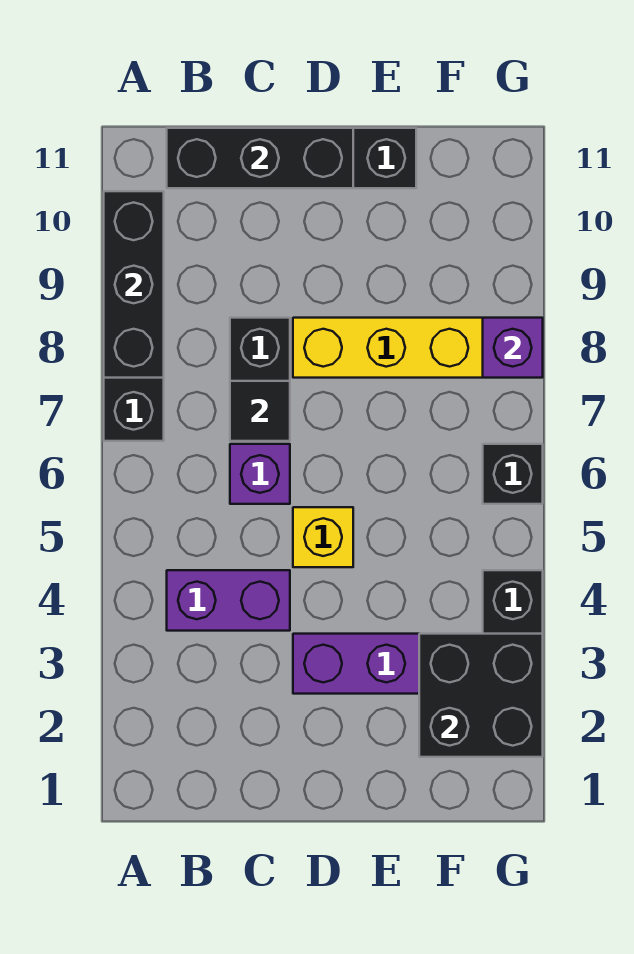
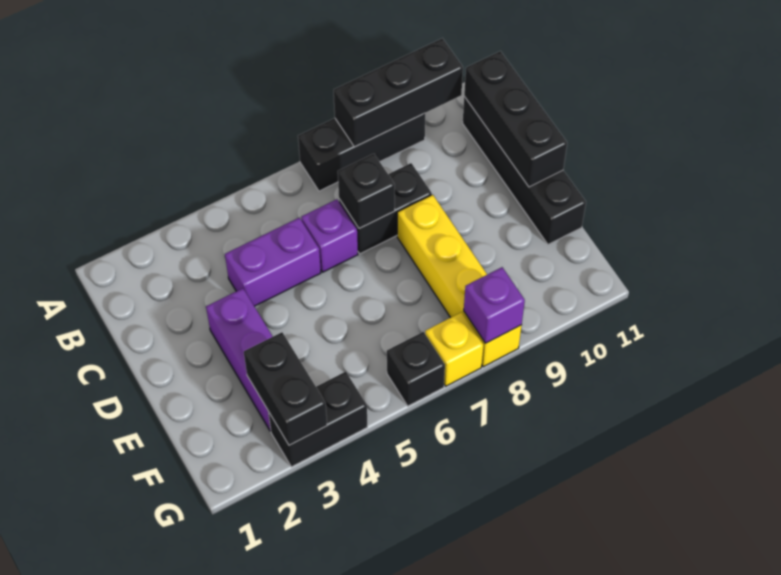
purple 1x2 brick [167,570,290,631] -> purple 1x2 brick turned to [225,218,321,306]
black 1x1 tile [230,381,290,441] -> black 1x1 brick [338,154,395,228]
yellow 1x1 brick [293,507,353,567] -> yellow 1x1 brick moved to [425,312,483,386]
black 2x2 brick [419,634,543,757] -> black 1x2 brick [244,332,327,445]

